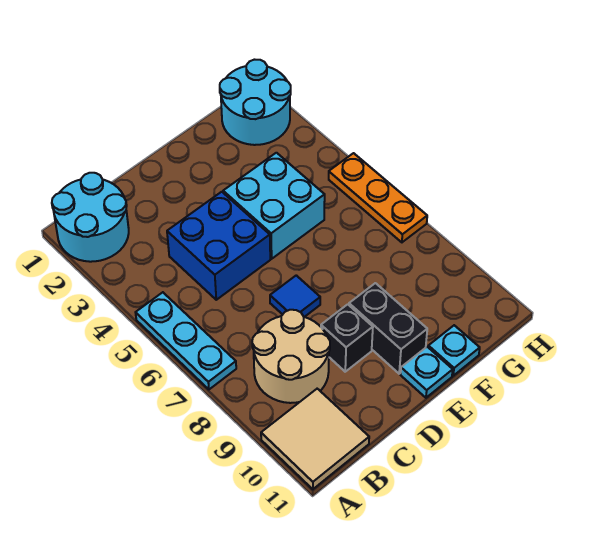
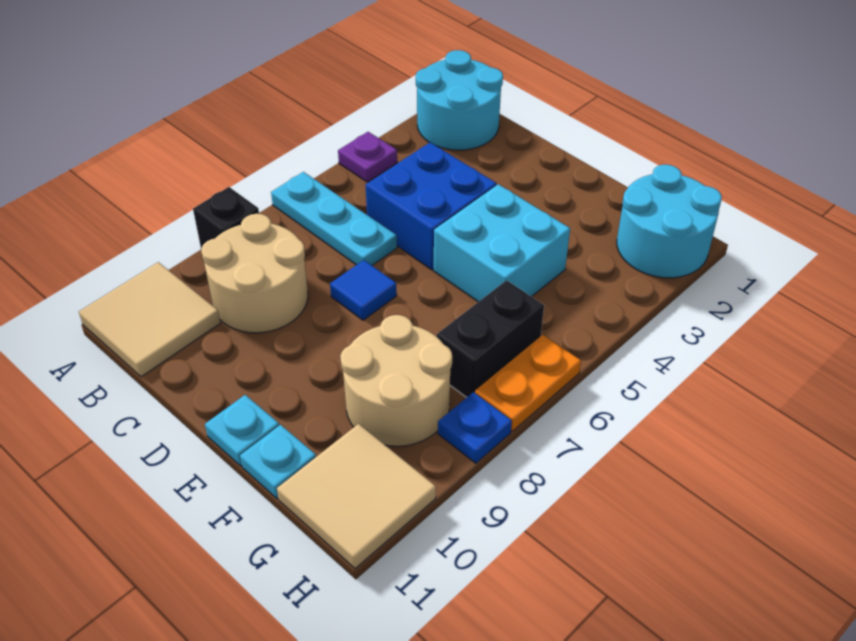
none -> purple 1x1 plate [338,132,397,182]
cyan 1x3 plate [136,292,236,389] -> cyan 1x3 plate turned to [271,172,397,265]
black 1x1 brick [321,304,373,372] -> black 1x1 brick moved to [193,187,259,248]
black 1x2 brick [349,283,427,374] -> black 1x2 brick moved to [437,280,544,397]
none -> tan 2x2 round brick [340,315,452,446]
none -> tan 2x2 tile [277,424,436,569]
orange 1x3 plate [329,153,427,242] -> orange 1x2 plate [475,335,581,431]
none -> blue 1x1 plate [438,392,512,463]

